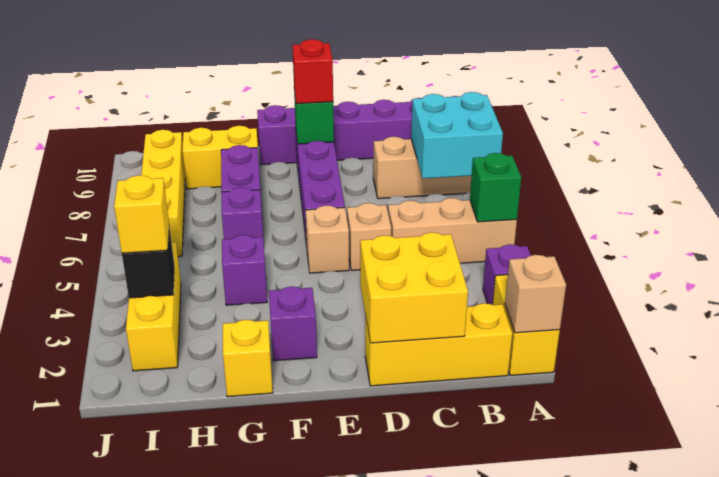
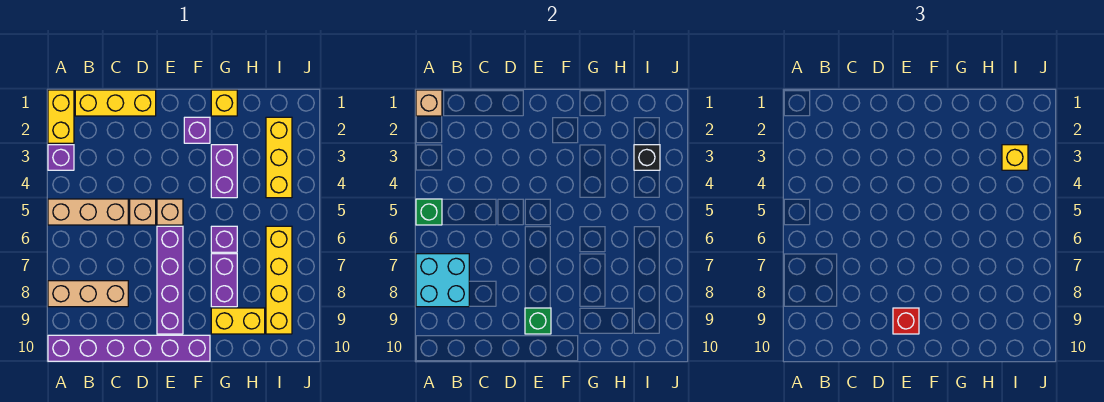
yellow 2x2 brick [360,233,468,343] -> none
purple 1x1 brick [222,235,267,305] -> purple 1x2 brick [211,145,237,198]

